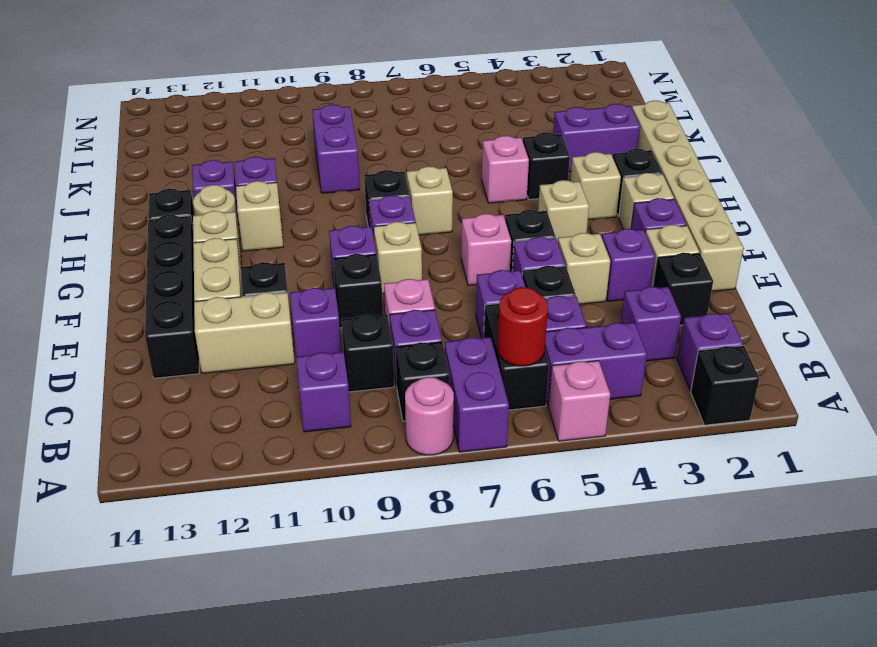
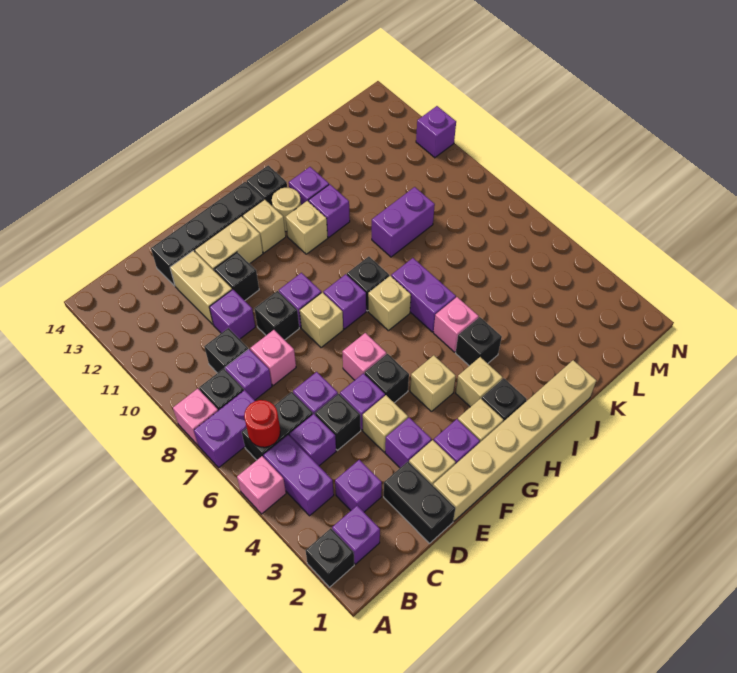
pink 1x1 round brick [405,377,454,455] -> pink 1x1 brick [173,389,218,445]
purple 1x1 brick [296,352,351,432] -> purple 1x1 brick moved to [416,106,456,158]
black 1x1 brick [654,253,713,325] -> black 1x2 brick [384,462,455,543]
purple 1x2 brick [553,104,640,172] -> purple 1x2 brick moved to [391,258,456,332]

